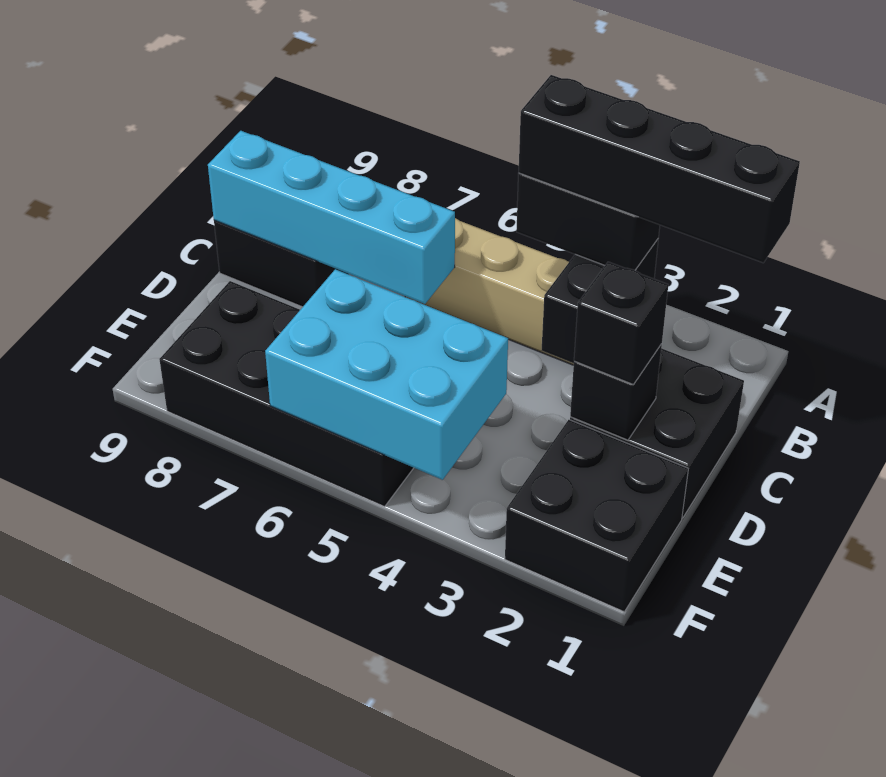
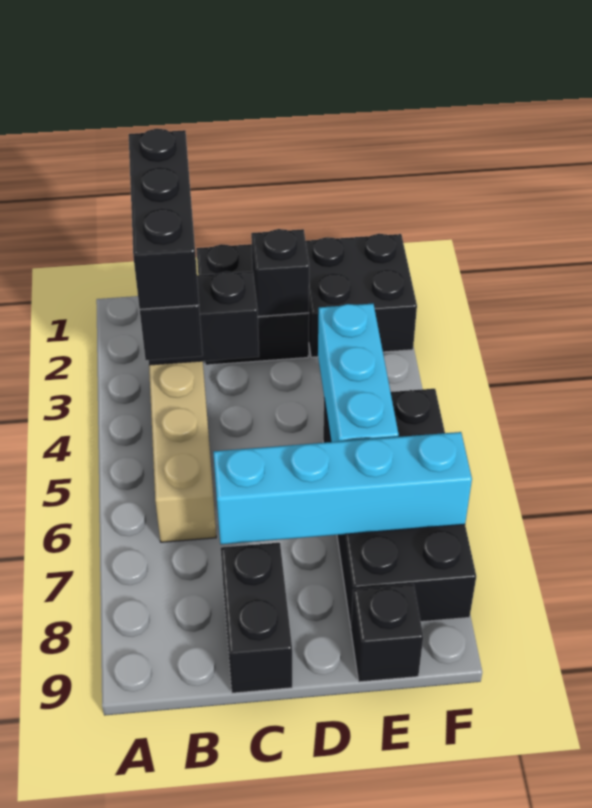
black 1x4 brick [519,75,800,263] -> black 1x3 brick [129,129,199,309]
cyan 1x4 brick [208,131,455,304] -> cyan 1x4 brick turned to [213,432,472,544]
black 1x1 brick [574,262,668,384] -> black 1x1 brick moved to [351,584,423,682]
cyan 2x3 brick [265,269,508,480] -> cyan 1x3 brick [318,304,399,442]

